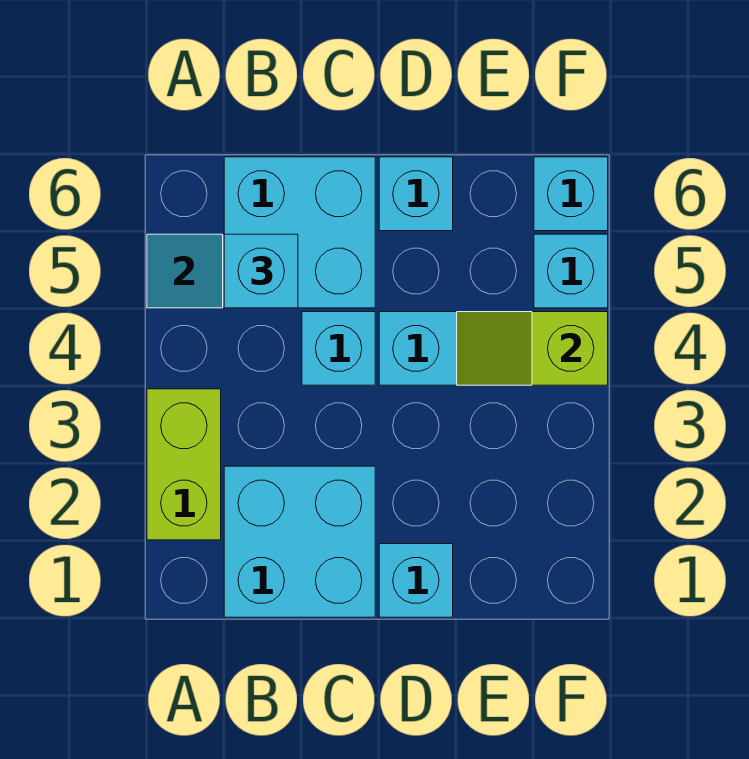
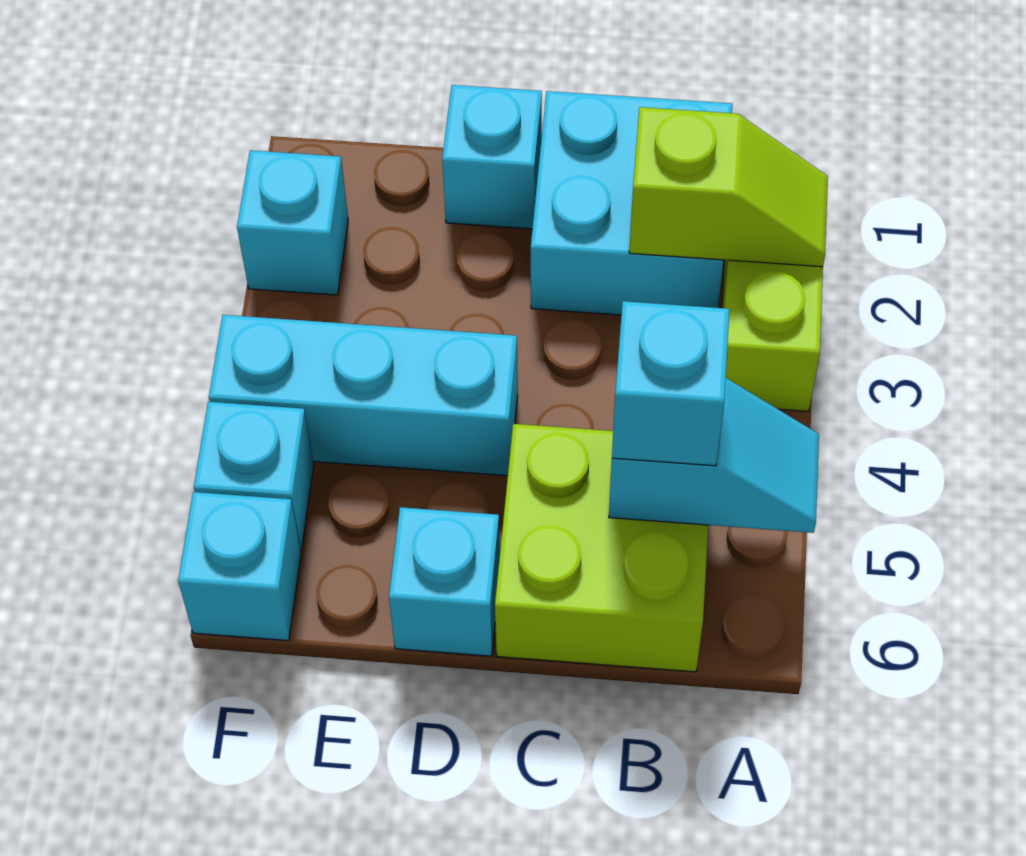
cyan 2x2 brick [224,157,375,308] -> lime 2x2 brick [495,424,708,672]
cyan 1x1 brick [302,312,375,385] -> cyan 1x1 brick moved to [237,150,348,295]
lime 1x2 slope [457,312,608,385] -> lime 1x2 slope moved to [629,107,828,267]

